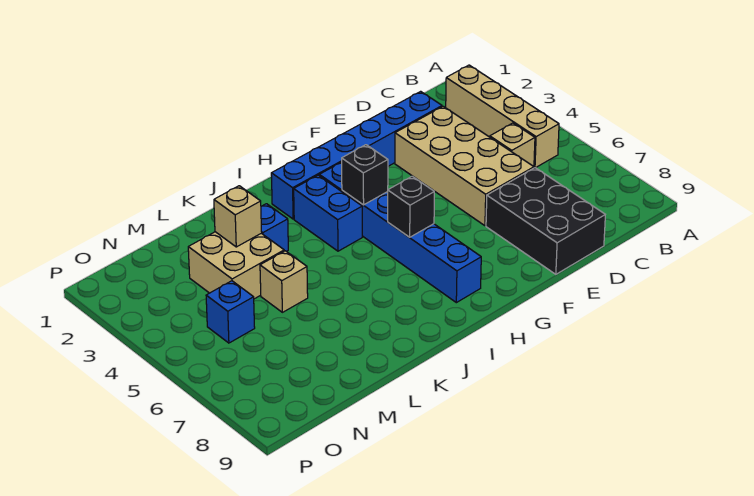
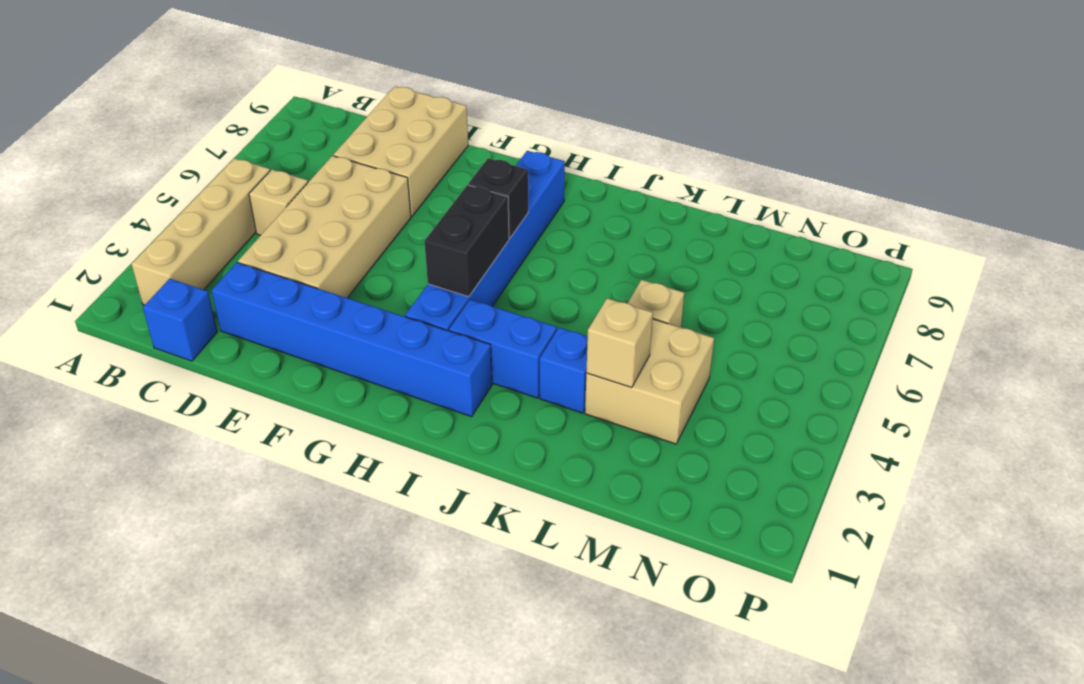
black 2x3 brick [486,168,605,274] -> tan 2x3 brick [333,86,468,216]
black 1x1 brick [342,145,388,205] -> black 1x2 brick [424,185,509,297]
blue 1x2 brick [294,175,362,251] -> blue 1x2 brick turned to [449,299,557,398]
blue 1x1 brick [206,281,255,343] -> blue 1x1 brick moved to [143,279,217,361]

